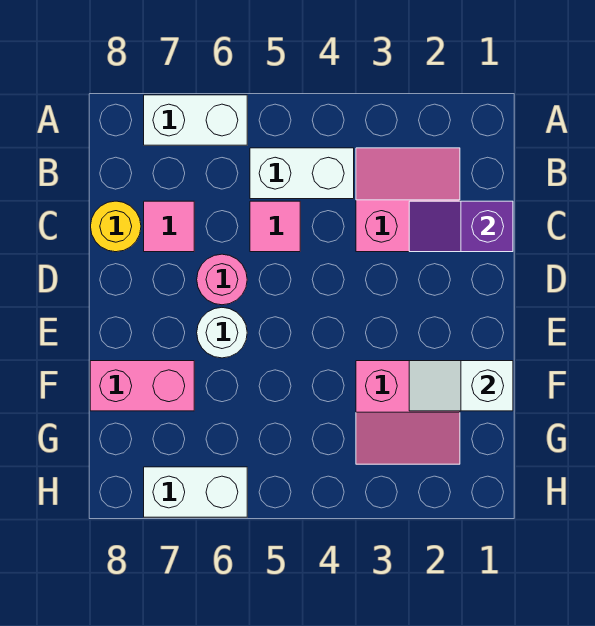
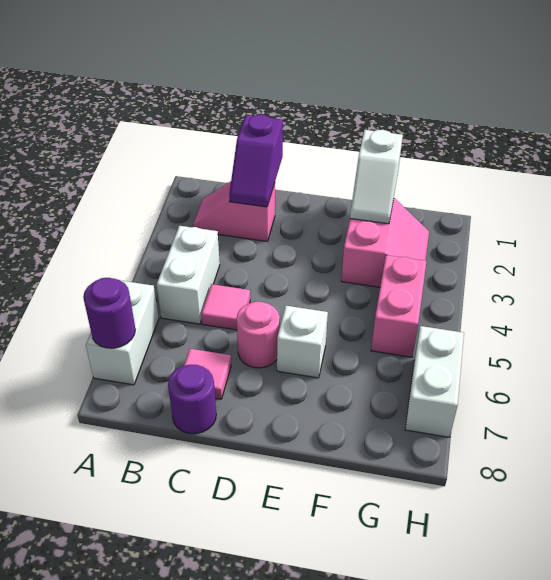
none -> purple 1x1 round brick [83,278,136,348]
pink 2x2 slope [356,148,460,252] -> pink 1x2 slope [193,181,275,241]
yellow 1x1 round brick [91,201,141,252] -> purple 1x1 round brick [168,365,216,434]
white 1x1 round brick [197,308,247,358] -> white 1x1 brick [277,306,328,378]
pink 1x2 brick [90,361,194,411] -> pink 1x2 brick moved to [371,255,426,357]

